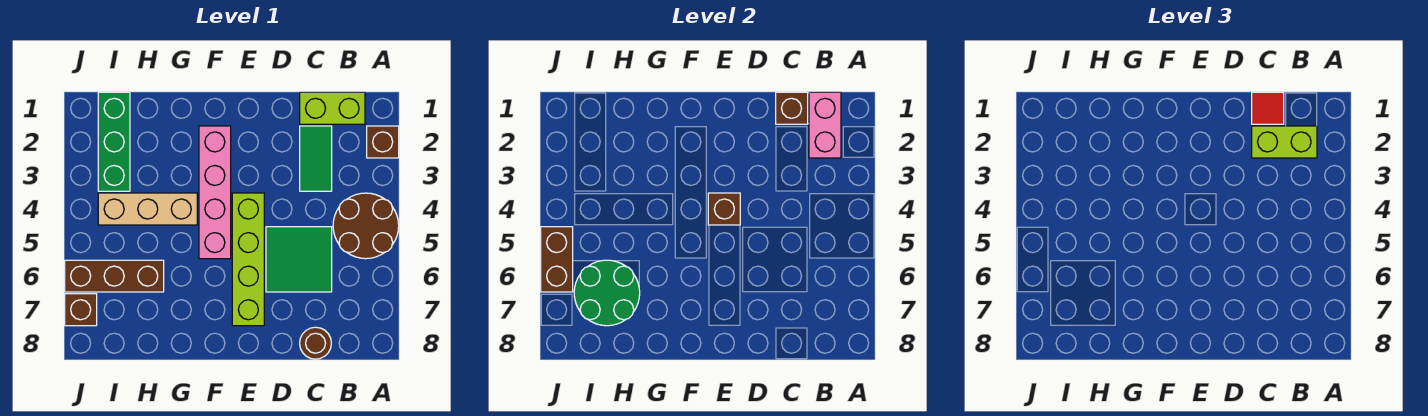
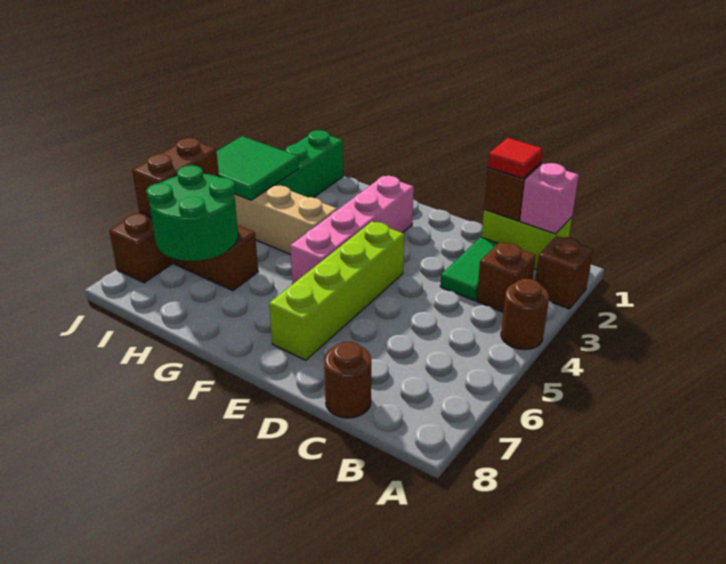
brown 2x2 round brick [333,193,399,259] -> brown 1x1 round brick [501,279,549,350]
pink 1x2 brick [809,92,841,158] -> pink 1x1 brick [520,163,579,234]
lime 1x2 brick [1252,126,1317,158] -> none
green 2x2 tile [266,227,332,292] -> green 2x2 tile moved to [216,136,299,200]
brown 1x1 brick [708,193,740,225] -> brown 1x1 brick moved to [476,242,536,312]

